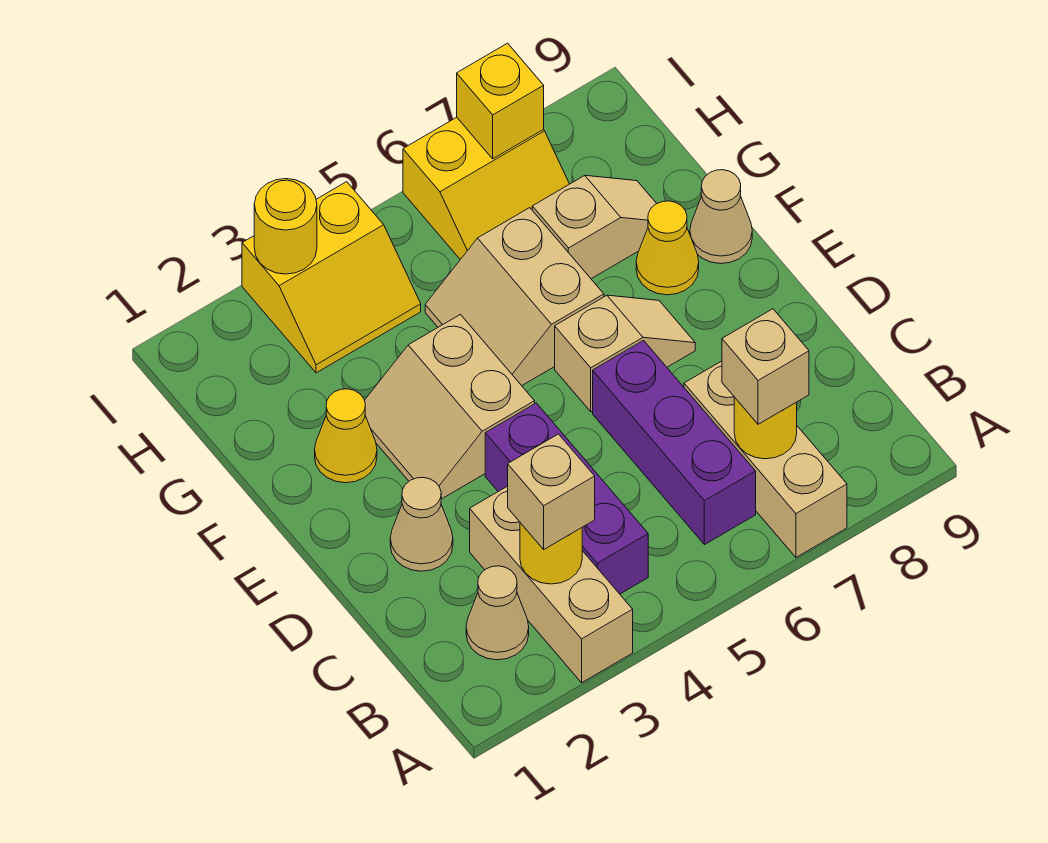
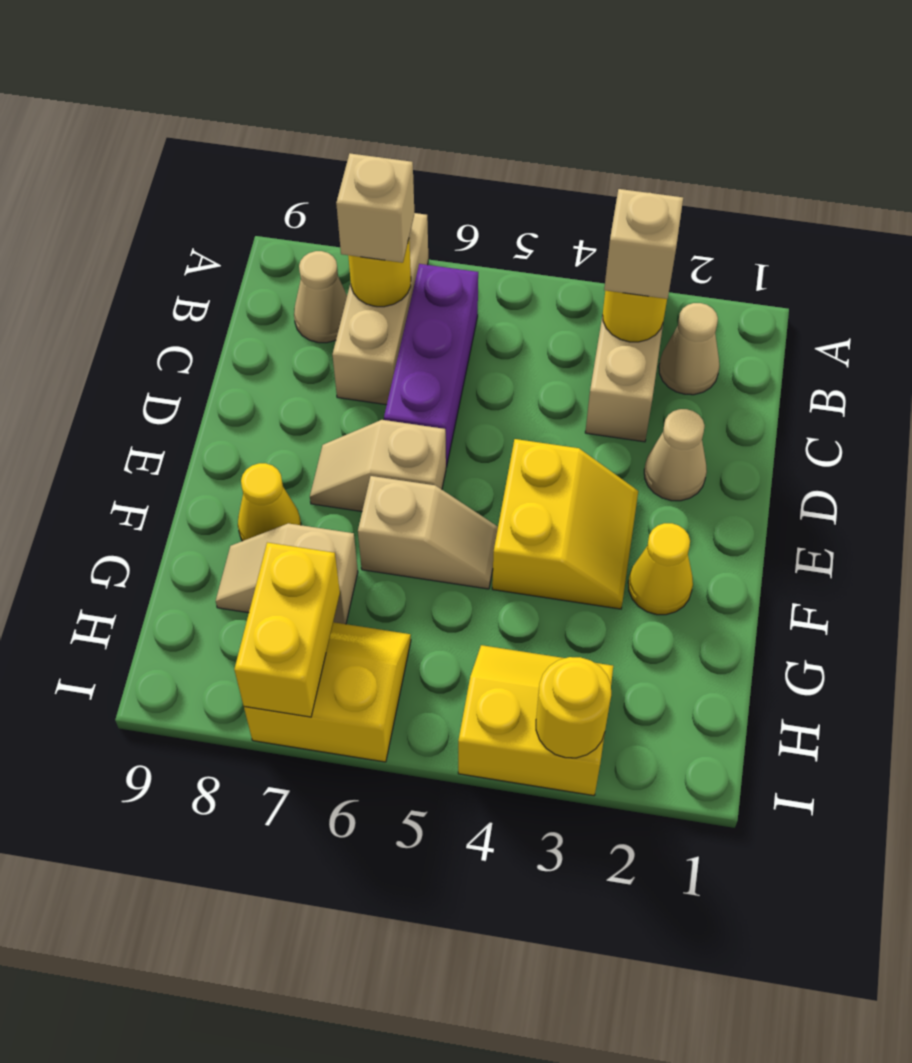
purple 1x3 brick [485,403,648,594] -> none
tan 2x2 slope [364,315,535,499] -> yellow 2x2 slope [492,439,638,609]
tan 2x2 slope [425,208,604,386] -> tan 1x2 slope [358,476,498,589]
tan 1x1 cone [690,170,752,264] -> tan 1x1 cone moved to [294,251,347,343]
yellow 1x1 brick [457,43,544,159] -> yellow 1x2 brick [234,542,340,717]

